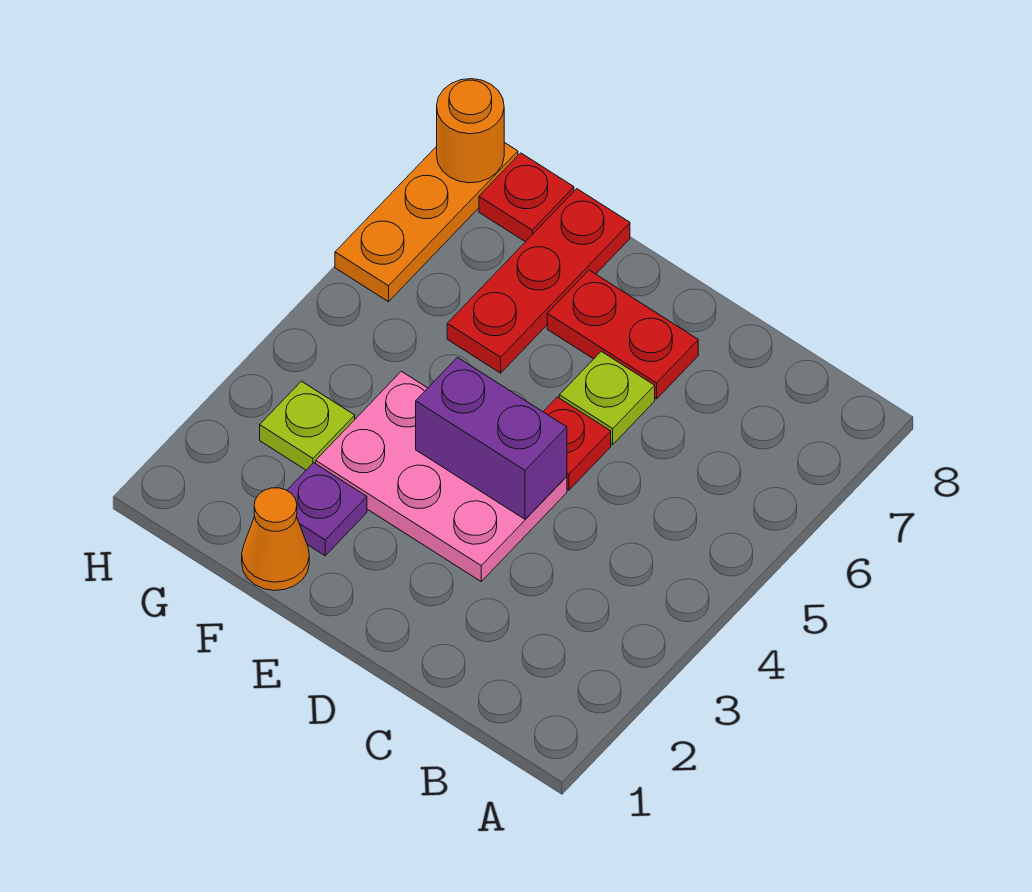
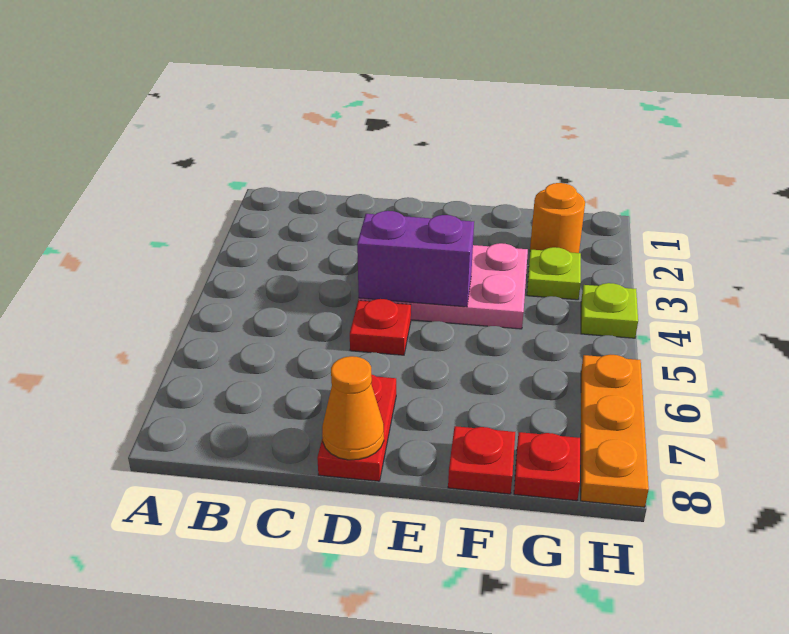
lime 1x1 plate [559,351,655,444] -> lime 1x1 plate moved to [581,283,638,338]
red 1x2 plate [547,270,698,399] -> red 1x2 plate turned to [317,374,396,481]
orange 1x1 cone [242,488,309,591] -> orange 1x1 cone moved to [322,356,384,460]
purple 1x1 plate [287,463,367,556] -> none
red 1x3 plate [447,189,630,373] -> red 1x1 plate [448,426,515,494]
orange 1x1 round brick [437,79,504,183] -> orange 1x1 round brick moved to [530,183,585,253]

